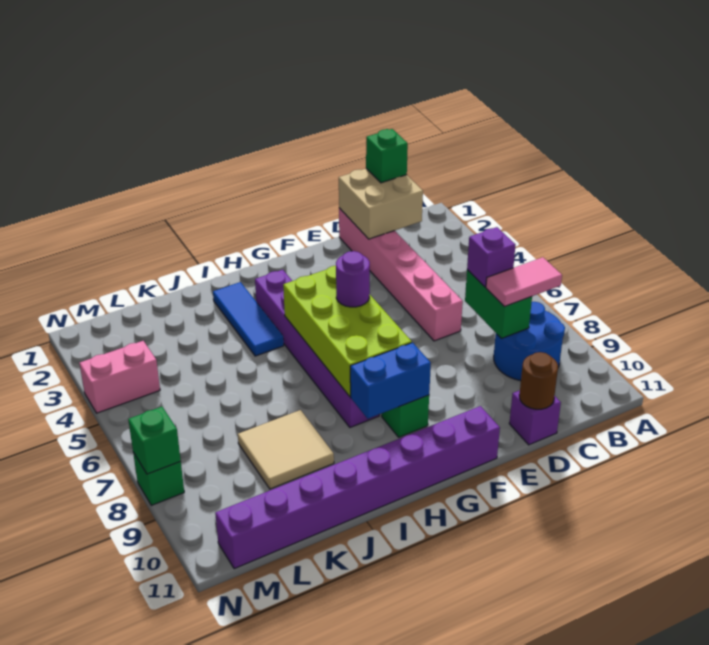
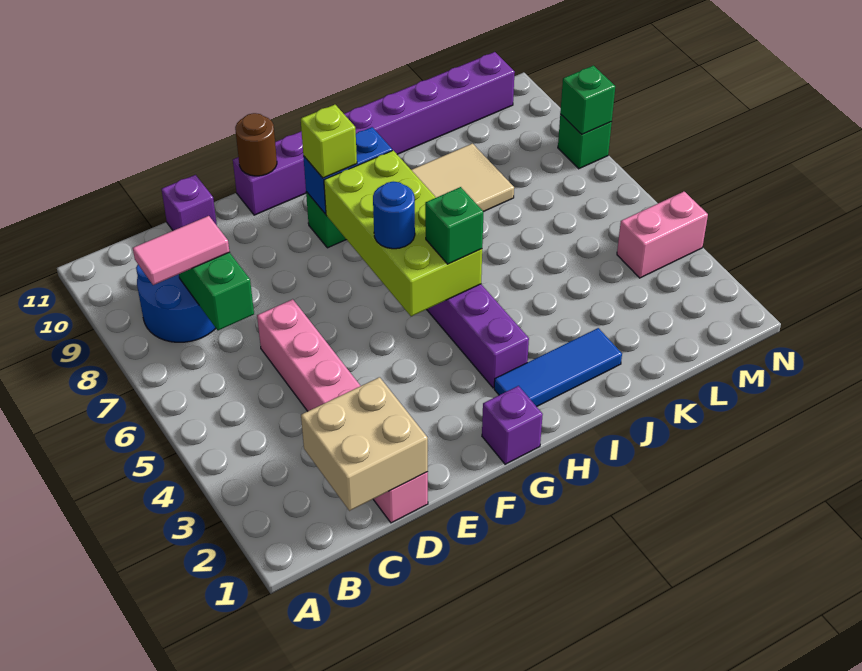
green 1x1 brick [366,129,408,183] -> green 1x1 brick moved to [425,187,483,264]
purple 1x1 brick [467,227,515,287] -> purple 1x1 brick moved to [482,386,543,464]
brown 1x1 round brick [519,352,558,409] -> brown 1x1 round brick moved to [235,113,277,176]
purple 1x1 round brick [336,251,370,307] -> blue 1x1 round brick [373,182,415,249]
none -> lime 1x1 brick [301,105,357,178]
blue 1x3 tile [213,282,284,356] -> blue 1x3 tile turned to [494,328,622,407]

